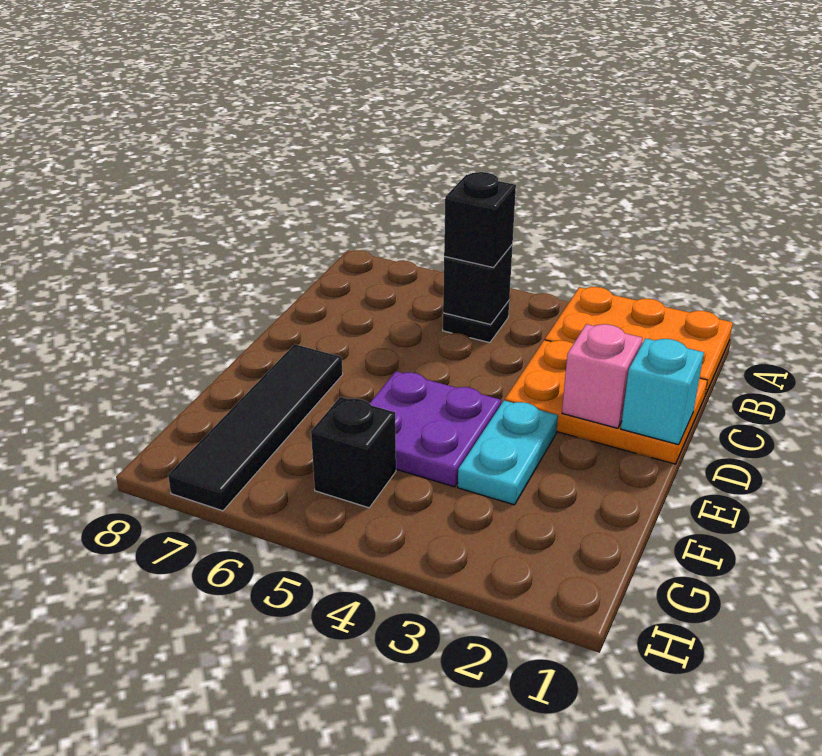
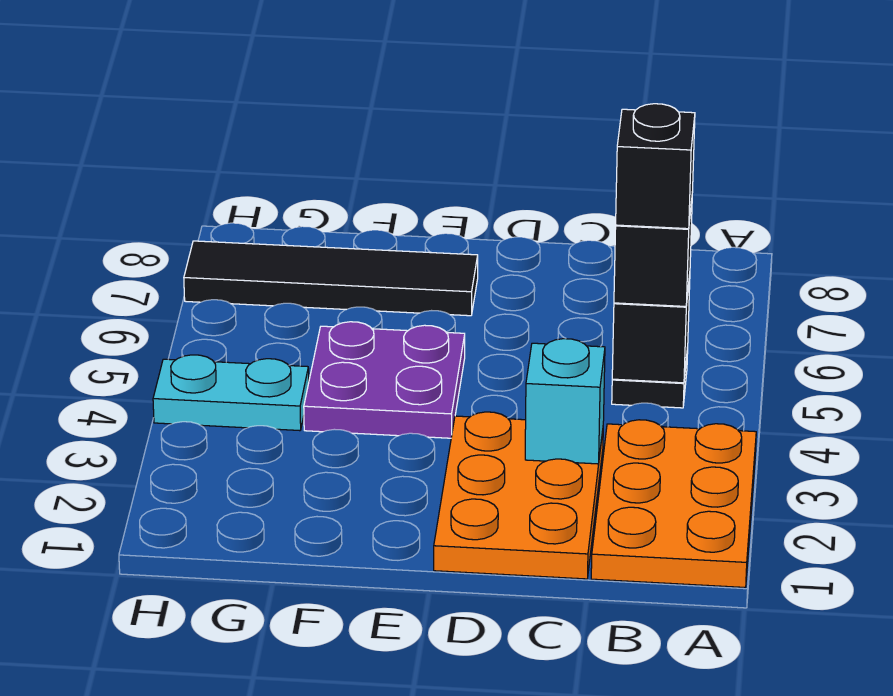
cyan 1x1 brick [621,338,704,445] -> cyan 1x1 brick moved to [525,339,605,464]
pink 1x1 brick [562,324,642,428] -> none
cyan 1x2 plate [458,400,558,505] -> cyan 1x2 plate moved to [153,355,309,431]
black 1x1 brick [311,397,396,508] -> black 1x1 brick moved to [616,104,695,229]

